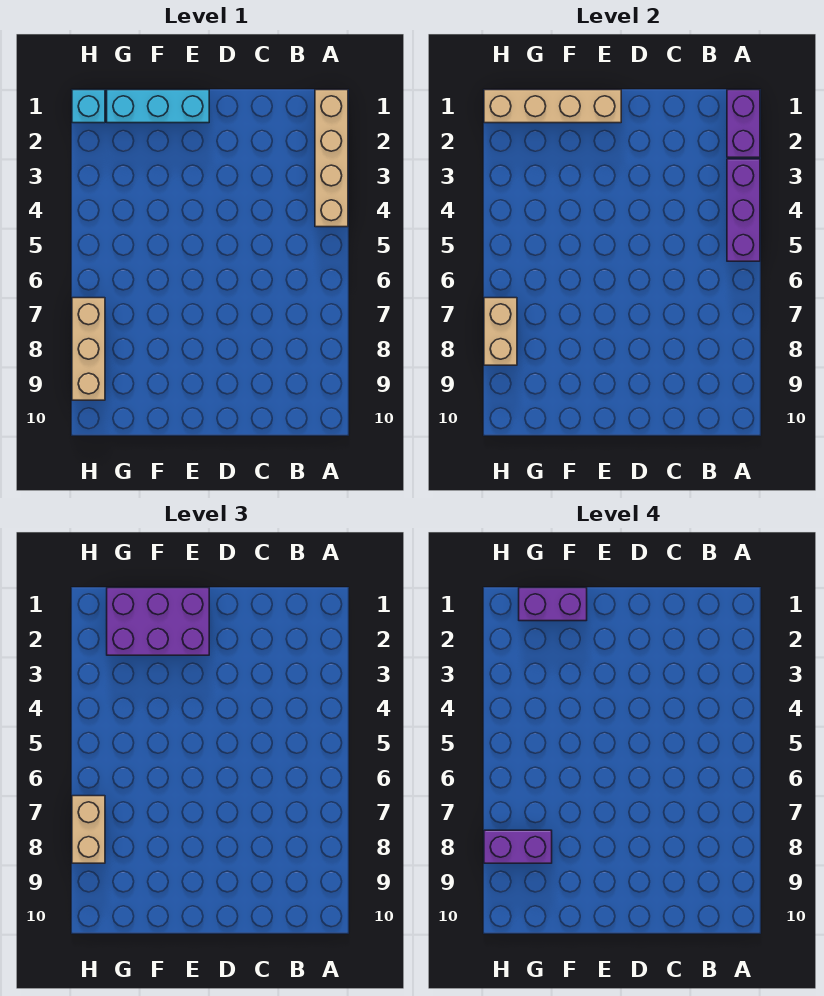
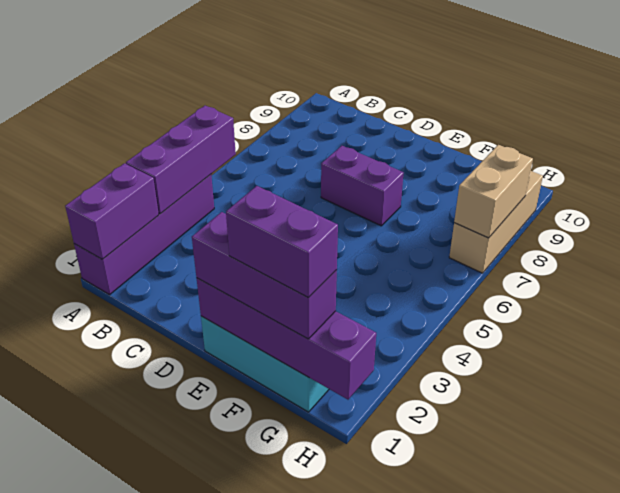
tan 1x4 brick [315,90,348,227] -> purple 1x4 brick [74,174,214,295]
tan 1x4 brick [484,90,621,123] -> purple 1x4 brick [197,278,376,400]
purple 2x3 brick [107,588,209,655] -> purple 1x3 brick [192,212,337,339]
purple 1x2 brick [484,830,552,863] -> purple 1x2 brick moved to [321,146,404,226]
cyan 1x1 brick [72,90,105,123] -> none
tan 1x2 brick [72,796,105,863] -> none

